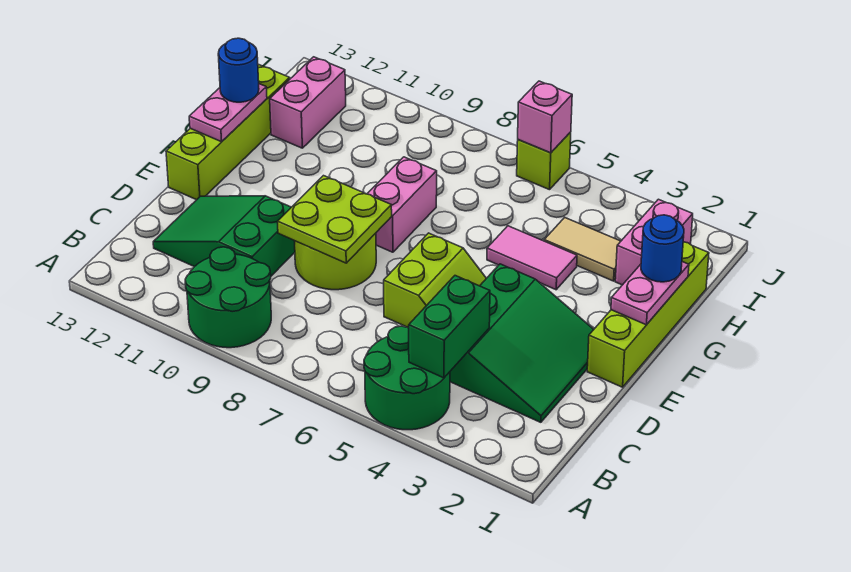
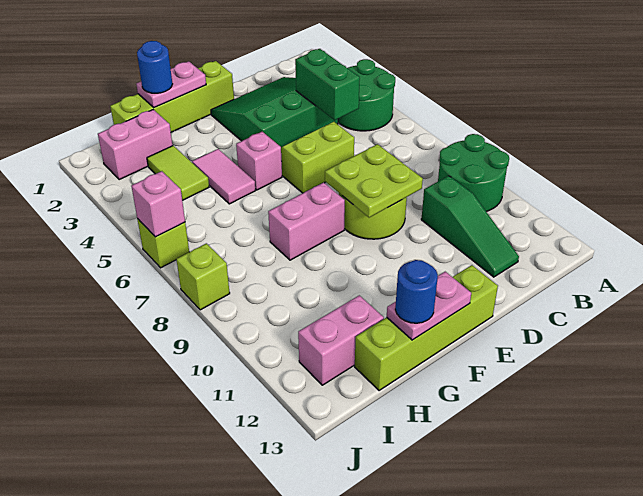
green 1x2 brick [409,276,490,378] -> green 1x2 brick turned to [295,49,360,120]
green 2x3 slope [153,196,295,276] -> green 1x3 slope [421,176,519,277]
none -> pink 1x1 brick [236,132,282,190]
tan 1x2 tile [544,218,621,281] -> lime 1x2 tile [147,146,209,200]
none -> lime 1x1 brick [176,243,230,310]

